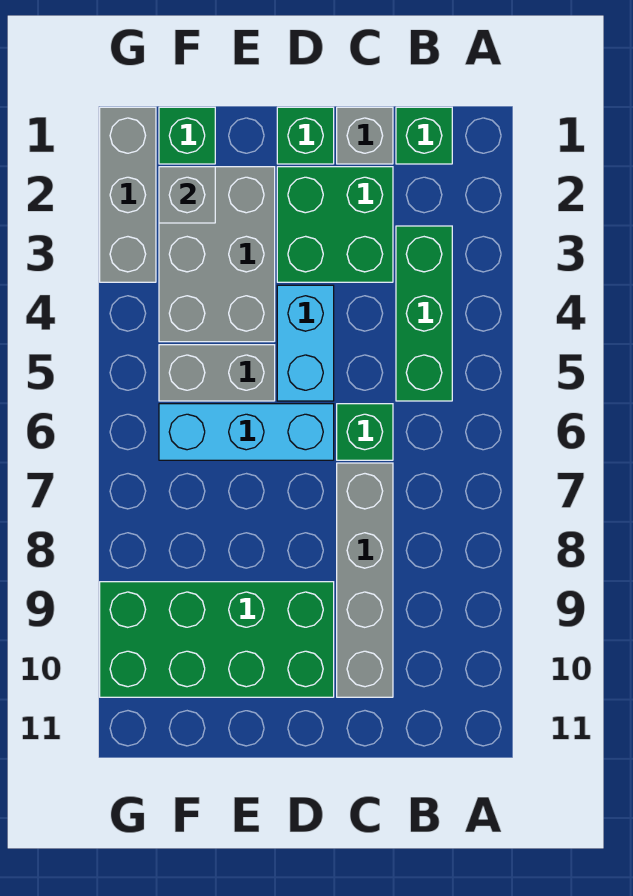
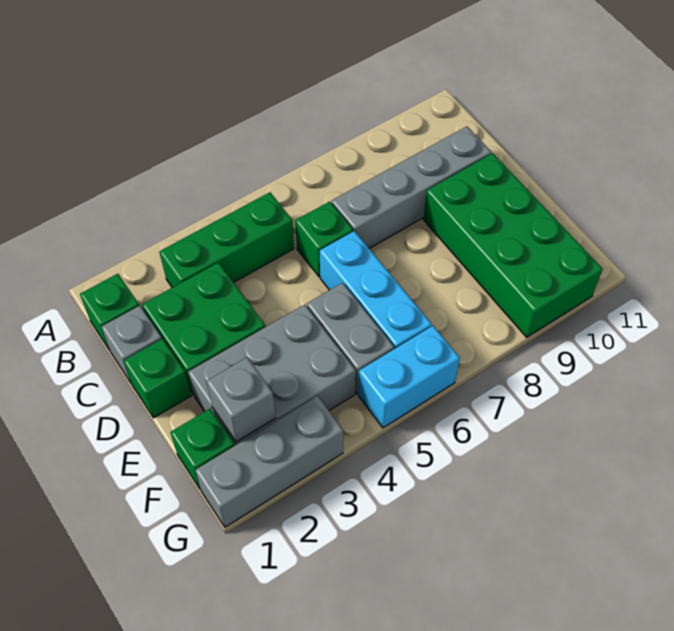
cyan 1x2 brick [277,285,334,401] -> cyan 1x2 brick moved to [358,326,460,428]

